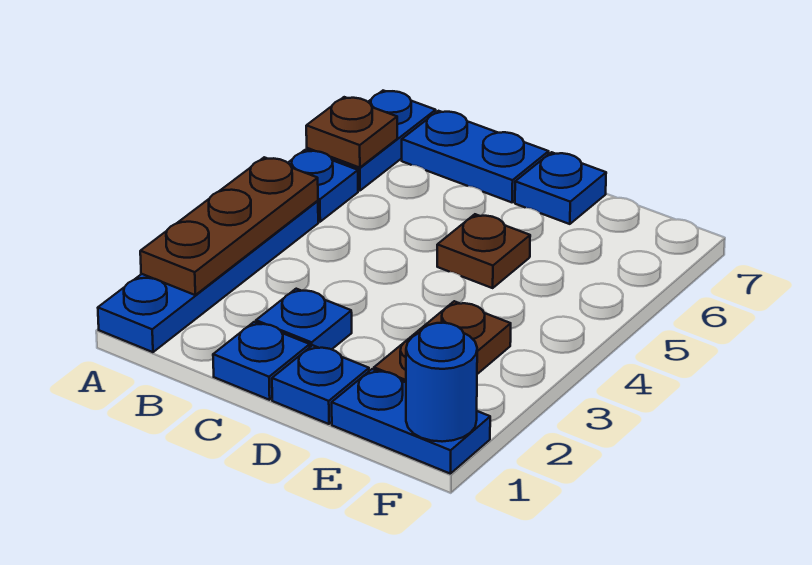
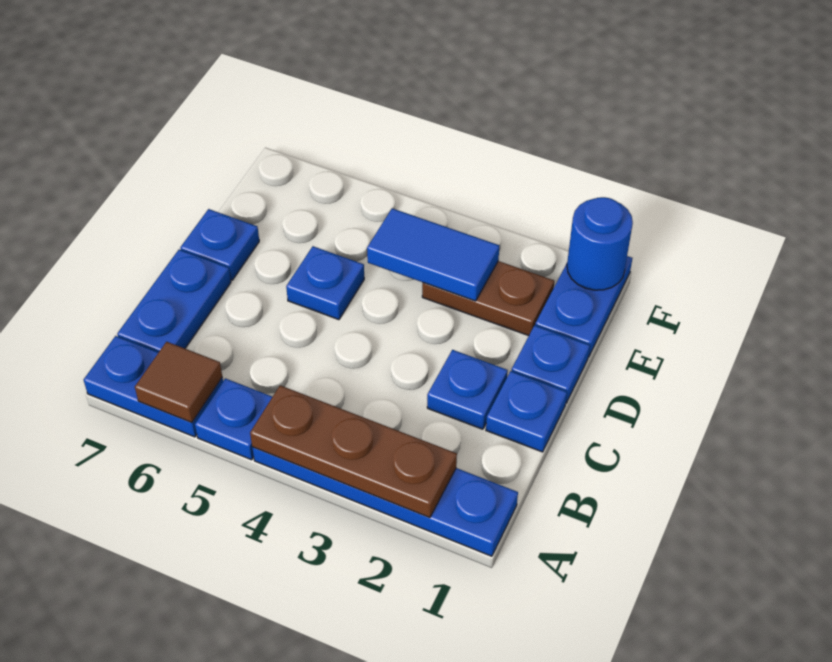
brown 1x1 plate [306,97,397,168] -> brown 1x1 tile [135,342,222,422]
brown 1x1 plate [437,214,530,288] -> blue 1x1 plate [286,246,364,320]
none -> blue 1x2 tile [367,208,499,301]

